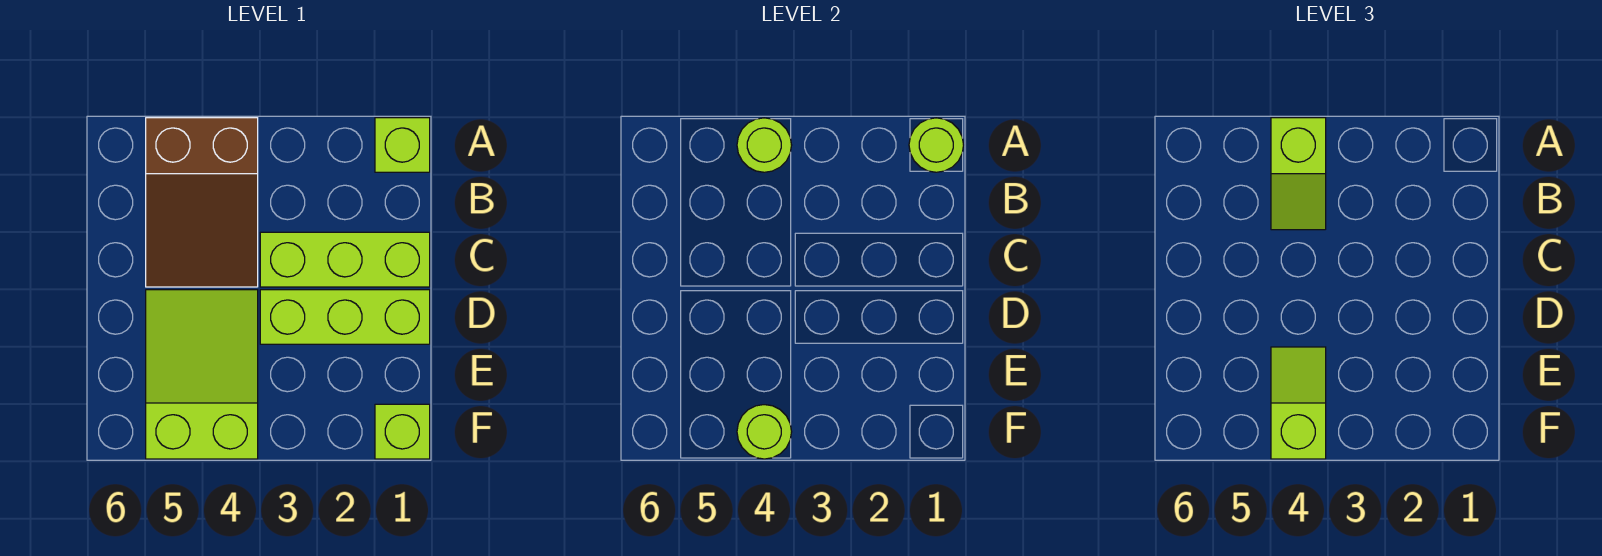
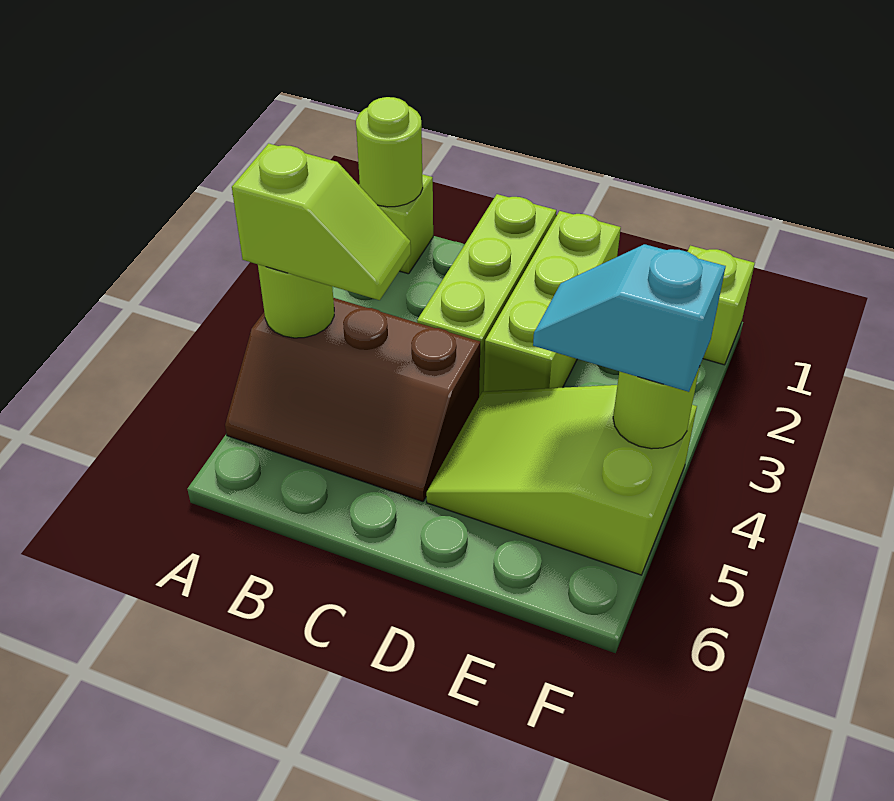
brown 2x3 slope [146,118,258,287] -> brown 2x3 slope turned to [225,298,480,502]
lime 1x2 slope [1271,347,1326,459] -> cyan 1x2 slope [533,244,726,392]

